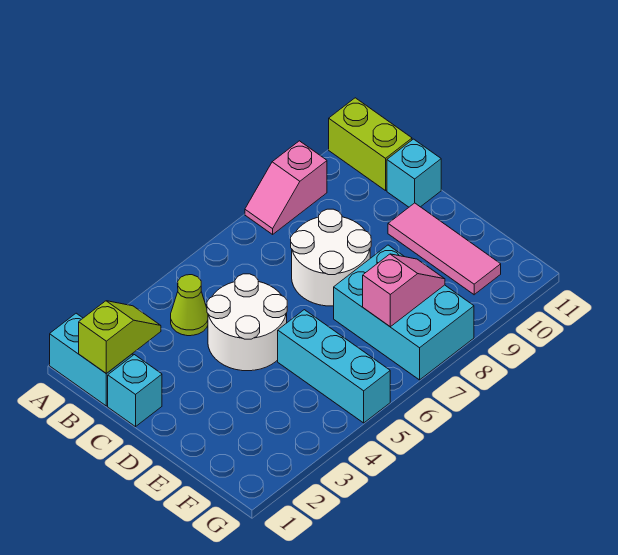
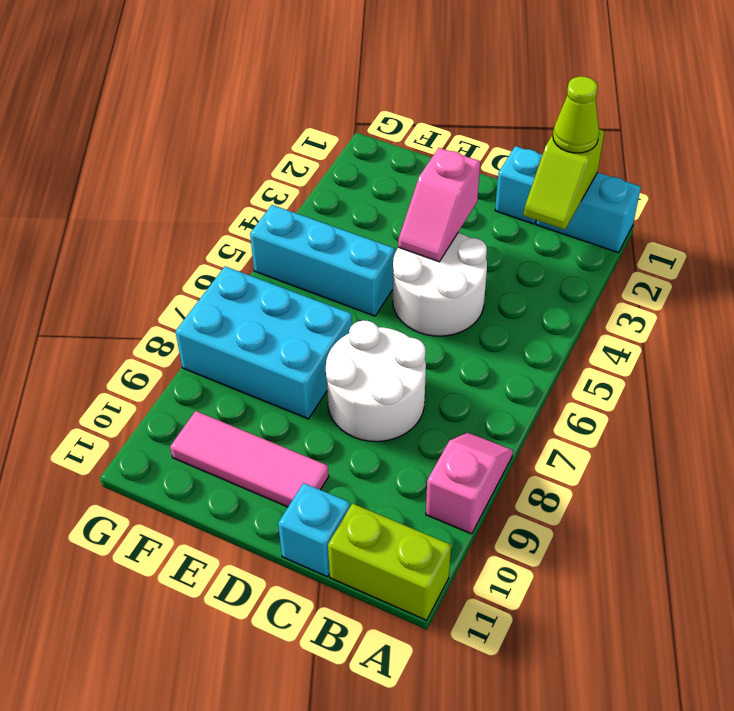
lime 1x1 cone [171,275,208,336] -> lime 1x1 cone moved to [553,76,599,153]
pink 1x2 slope [363,254,445,327] -> pink 1x2 slope moved to [398,148,480,262]

